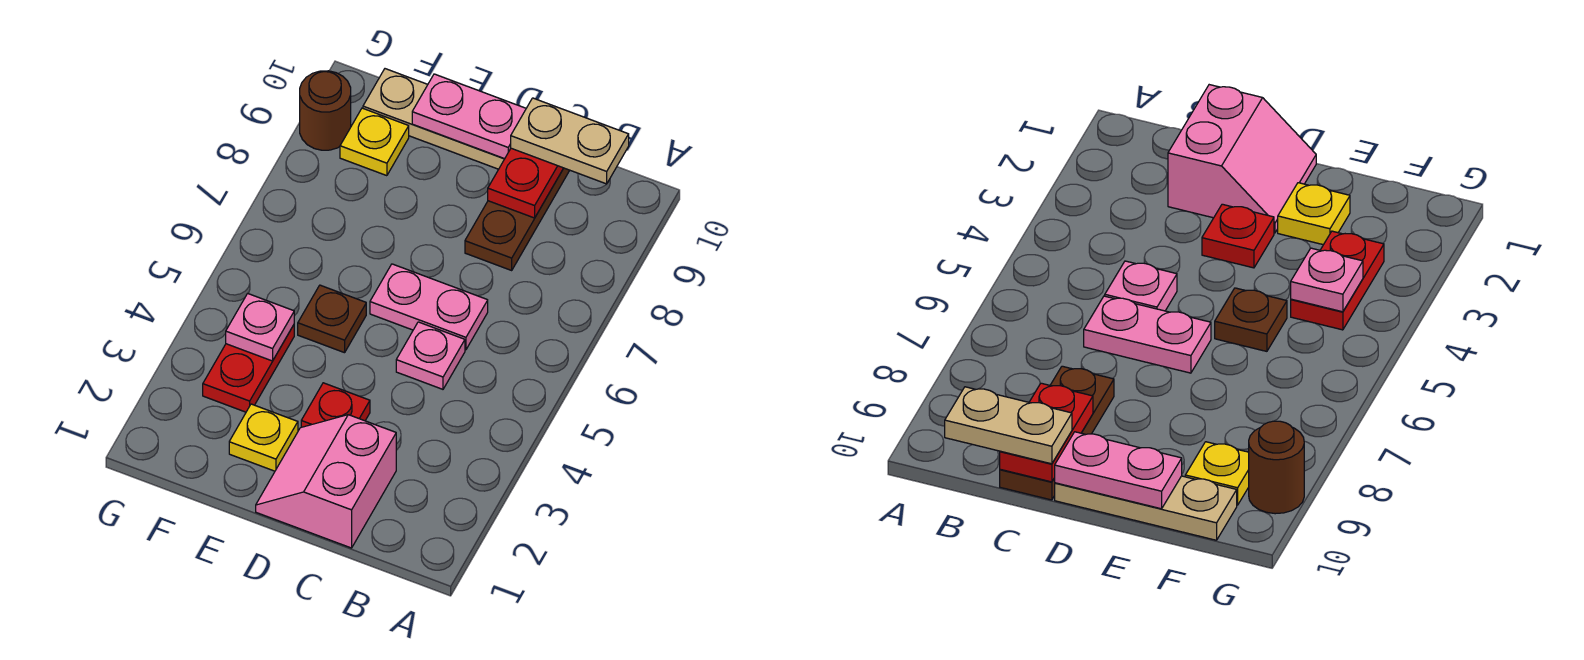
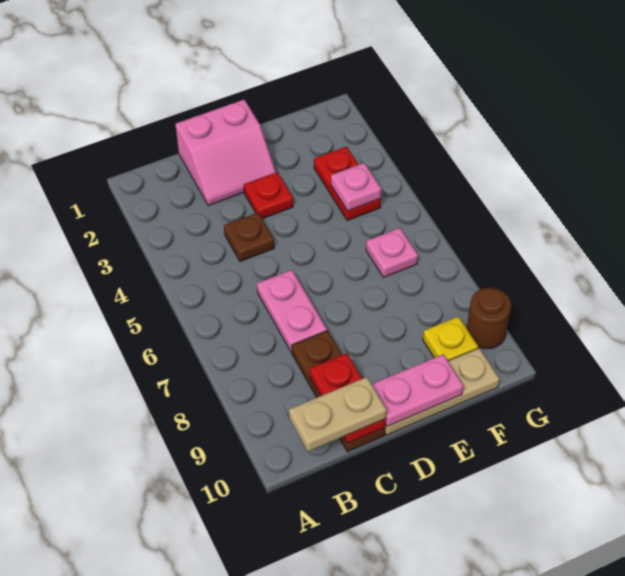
pink 2x2 slope [256,415,396,548] -> pink 2x2 slope turned to [175,100,276,206]
pink 1x1 plate [396,322,465,389] -> pink 1x1 plate moved to [366,228,418,278]
pink 1x2 plate [370,264,488,350] -> pink 1x2 plate turned to [257,270,327,352]
yellow 1x1 plate [229,404,298,471] -> none
brown 1x1 plate [298,285,366,353] -> brown 1x1 plate moved to [224,213,274,262]

